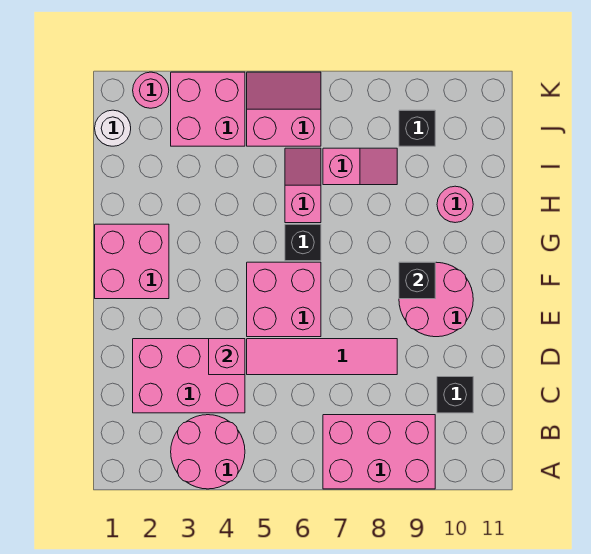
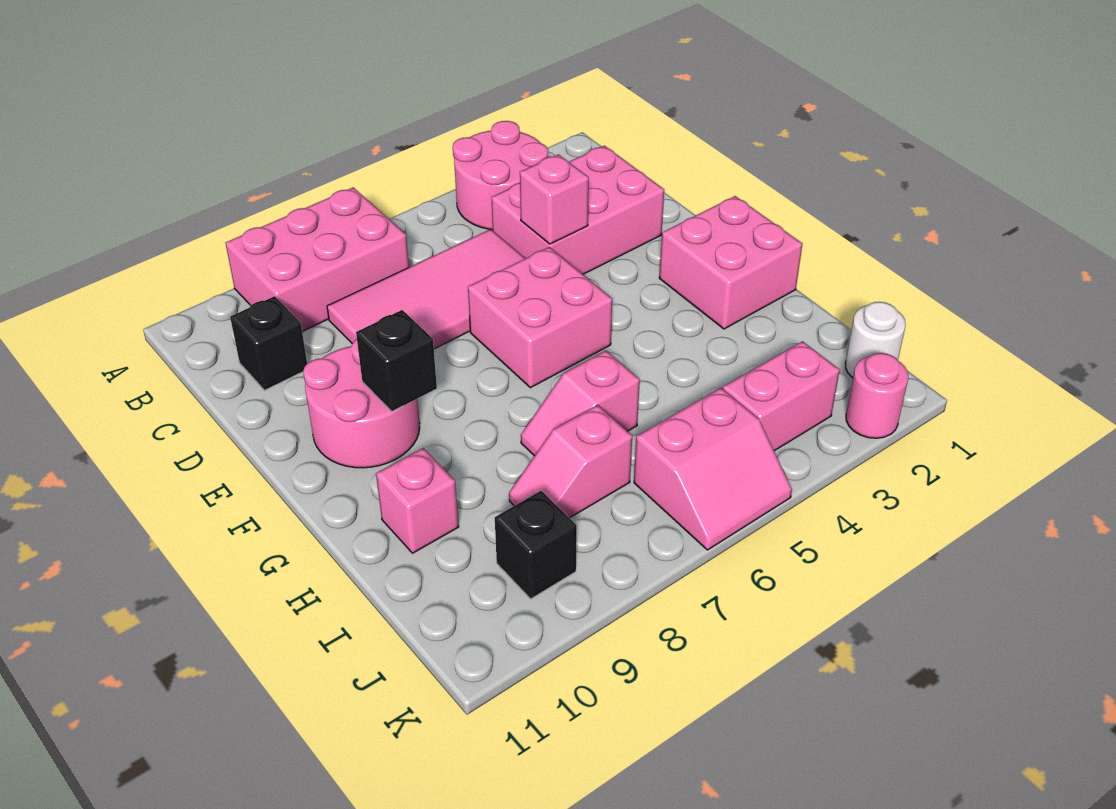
pink 1x4 tile [247,339,397,375] -> pink 2x4 tile [327,229,525,349]
black 1x1 brick [285,224,321,261] -> none
pink 1x2 slope [285,148,321,223] -> pink 1x2 slope turned to [521,351,640,456]
pink 1x1 round brick [437,186,473,223] -> pink 1x1 brick [376,448,459,553]
pink 2x2 brick [171,72,245,146] -> pink 1x2 brick [723,341,840,451]

